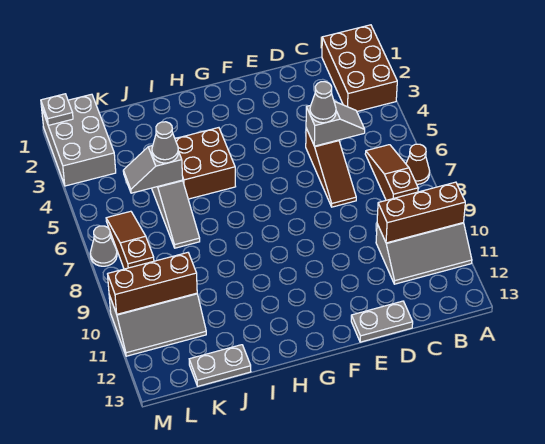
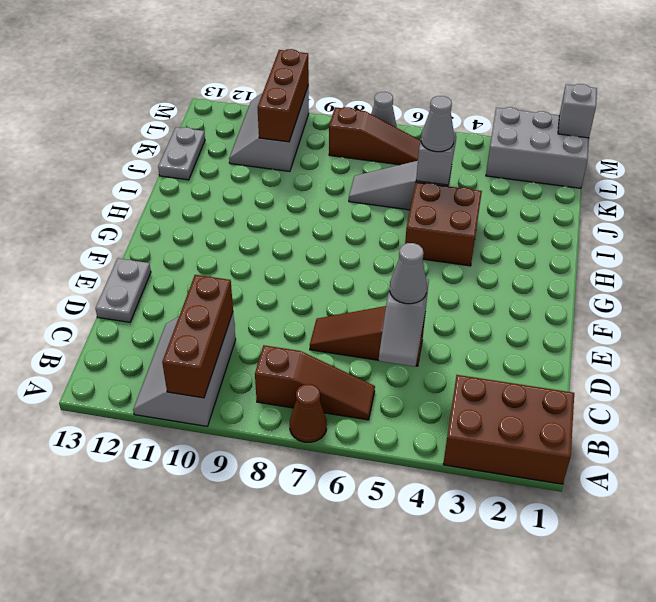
grey 1x1 plate [41,94,73,125] -> grey 1x1 brick [558,84,597,138]

